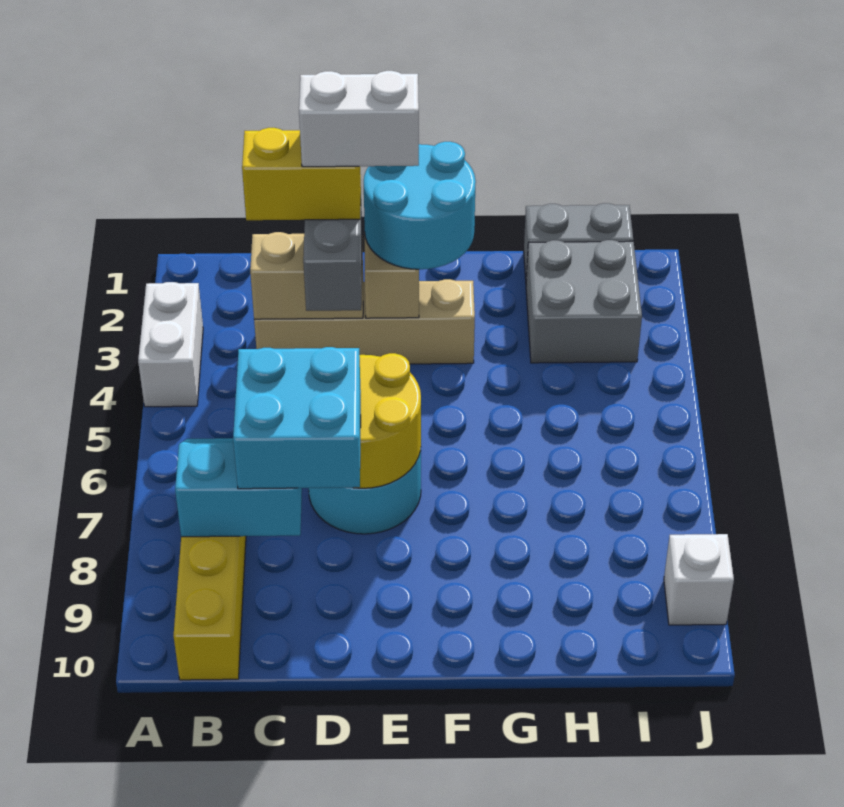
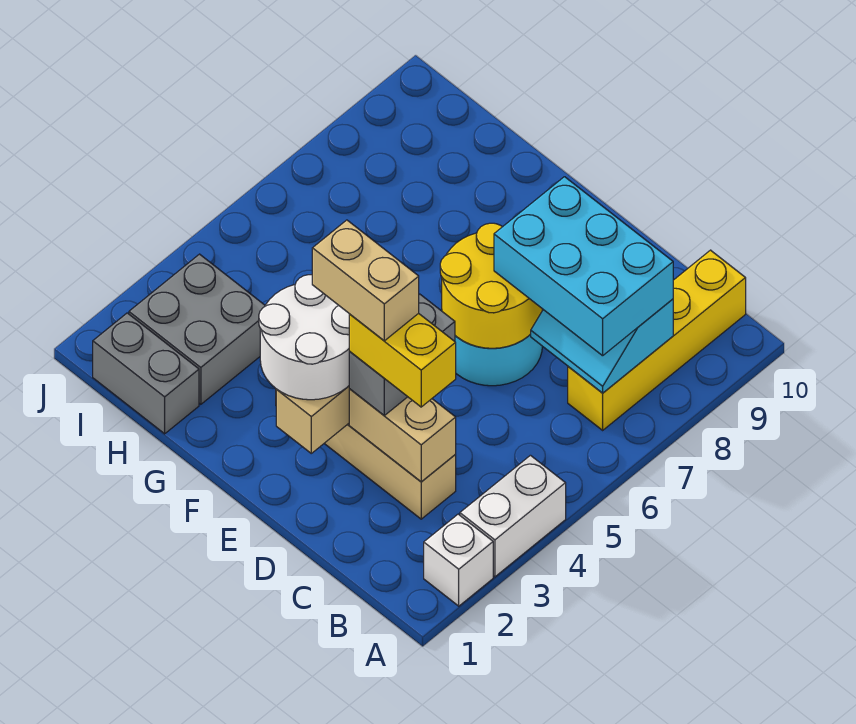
cyan 2x2 brick [233,347,361,489] -> cyan 2x3 brick [494,177,673,356]
white 1x2 brick [299,71,419,167] -> tan 1x2 brick [312,220,419,341]
cyan 2x2 round brick [364,142,476,269] -> white 2x2 round brick [259,275,350,400]
white 1x1 brick [664,534,734,625] -> white 1x1 brick moved to [424,514,493,606]

